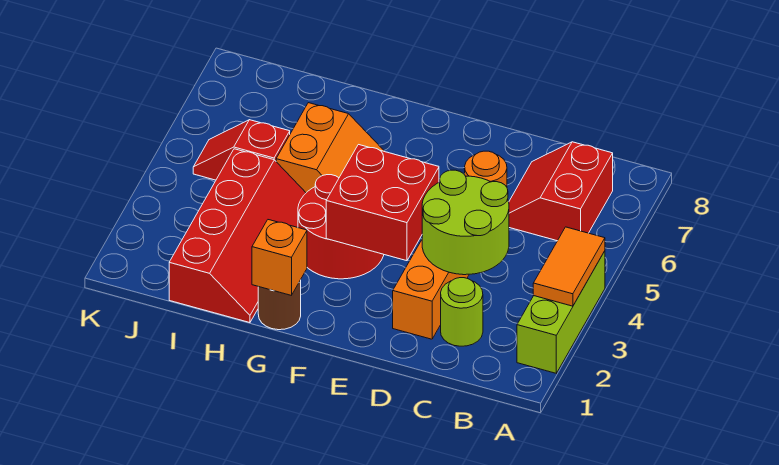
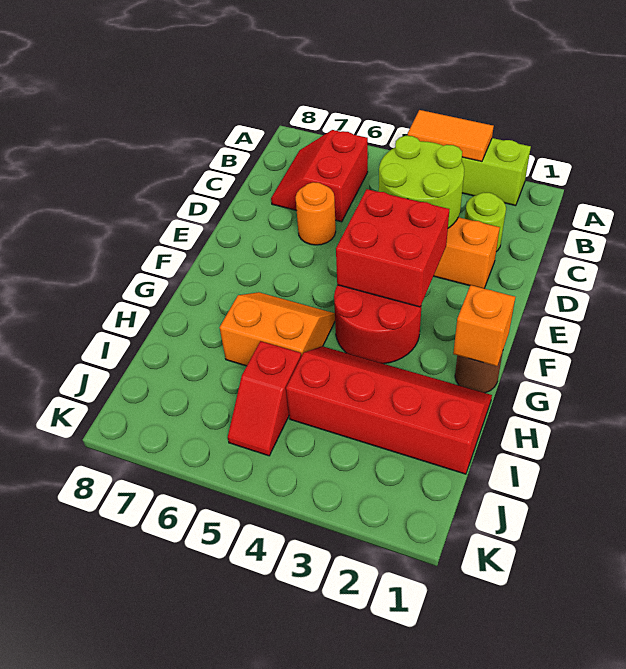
red 2x2 slope [509,142,613,241] -> red 2x2 slope turned to [271,130,368,222]

